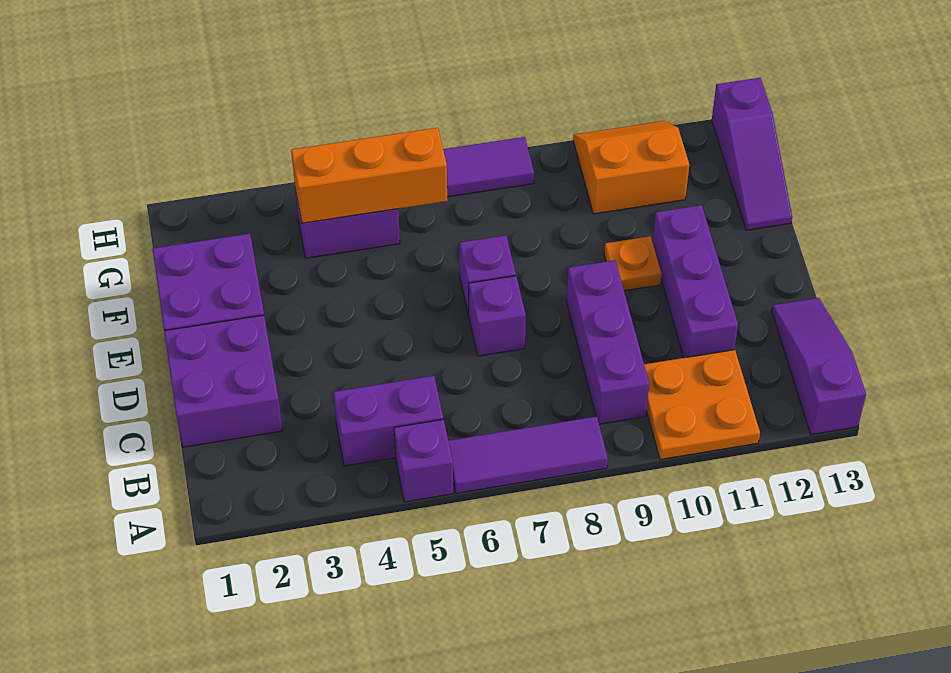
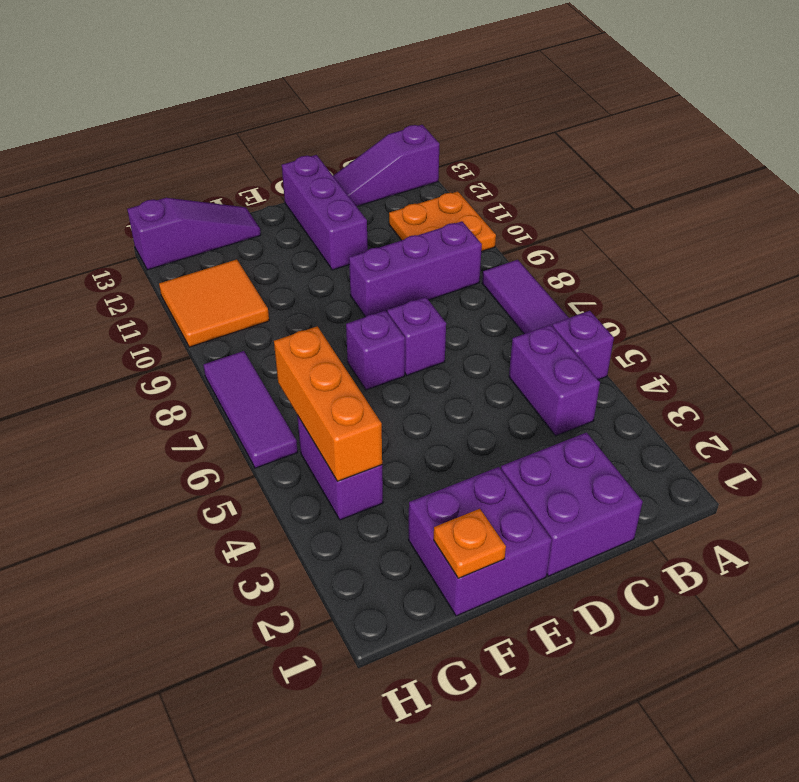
purple 1x3 brick [653,205,738,358] -> purple 1x3 brick turned to [282,155,368,270]
orange 1x1 plate [604,236,662,291] -> orange 1x1 plate moved to [434,509,506,578]
orange 2x2 slope [573,121,689,214] -> orange 2x2 tile [159,260,269,347]

